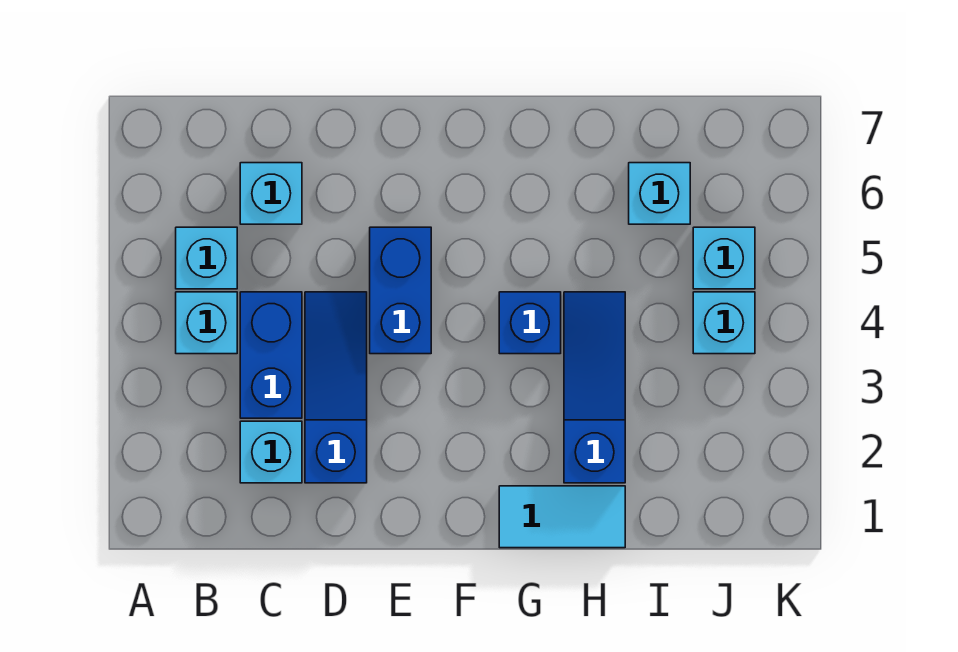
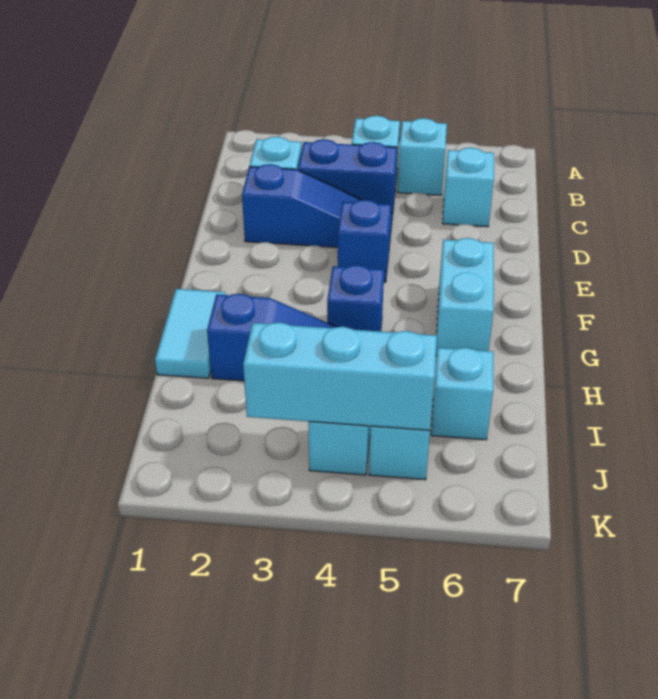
blue 1x2 brick [370,227,431,354] -> blue 1x1 brick [338,200,391,282]
none -> cyan 1x2 brick [436,238,494,356]
none -> cyan 1x3 brick [243,322,437,430]

